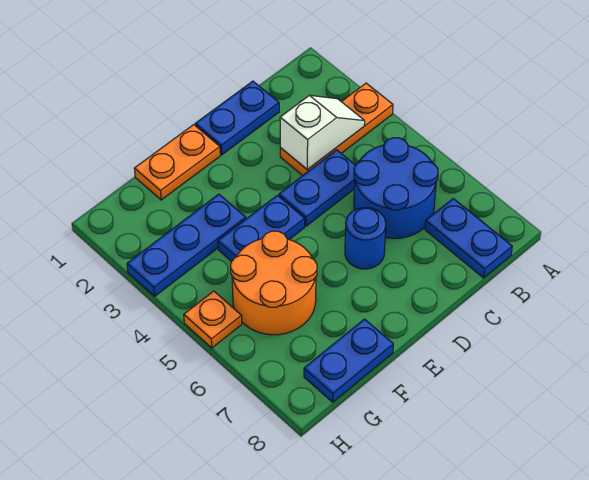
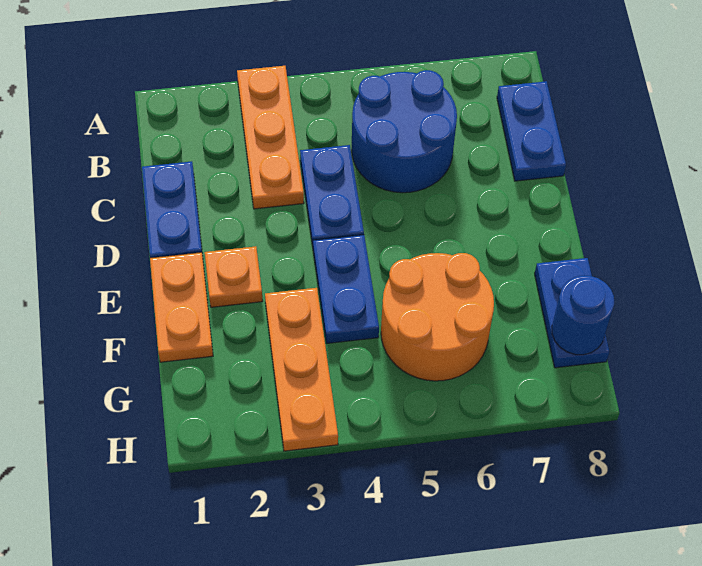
white 1x2 slope [280,95,365,170] -> none
blue 1x2 plate [425,198,512,278] -> blue 1x2 plate turned to [497,81,566,181]
blue 1x1 round brick [345,208,386,269] -> blue 1x1 round brick moved to [552,276,614,355]
blue 1x3 plate [127,194,246,296] -> orange 1x3 plate [265,288,338,451]
orange 1x1 plate [184,291,242,348] -> orange 1x1 plate moved to [205,246,263,307]

